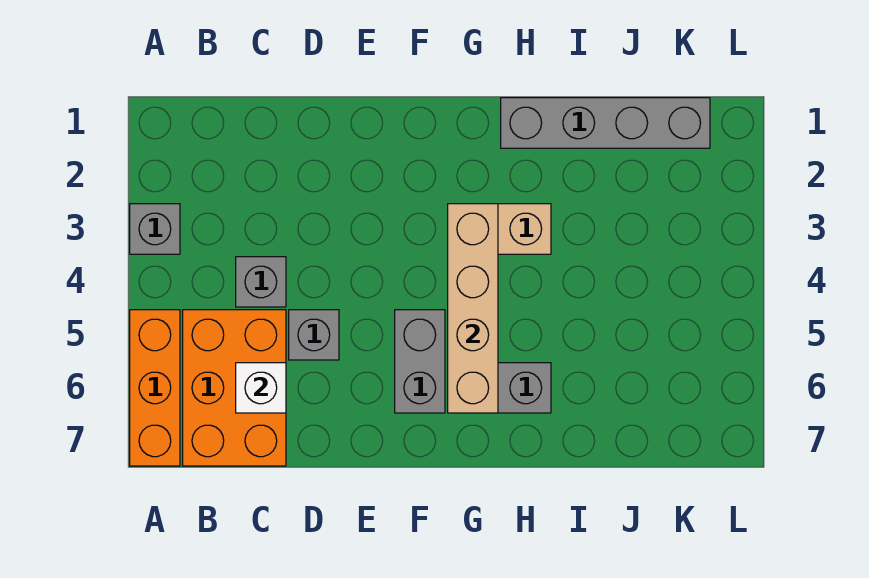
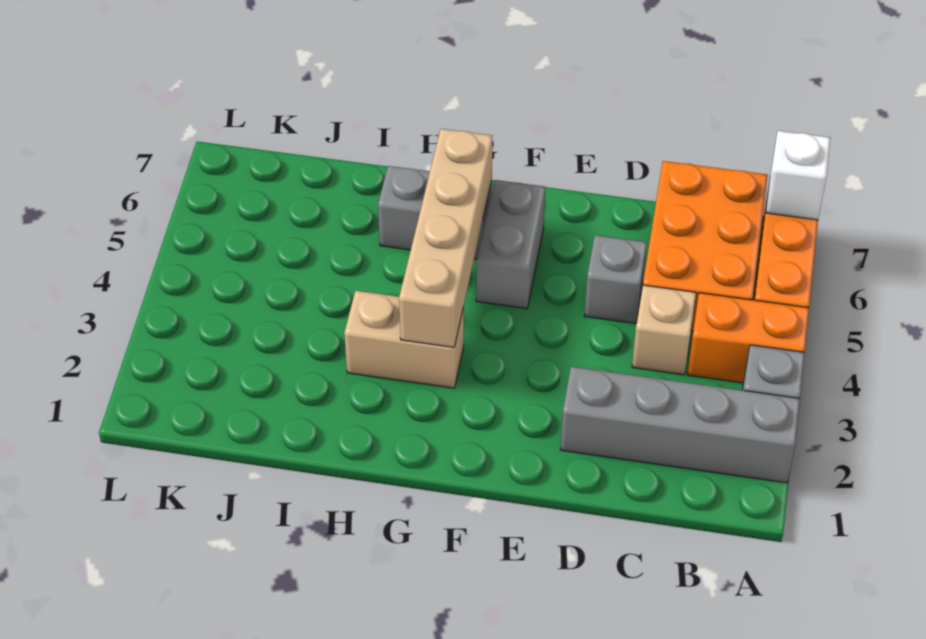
none -> orange 1x2 brick [688,293,809,383]
grey 1x1 brick [236,257,286,307] -> tan 1x1 brick [632,285,696,375]
white 1x1 brick [236,363,286,413] -> white 1x1 brick moved to [766,131,830,220]
grey 1x4 brick [501,98,710,148] -> grey 1x4 brick moved to [560,367,800,483]

